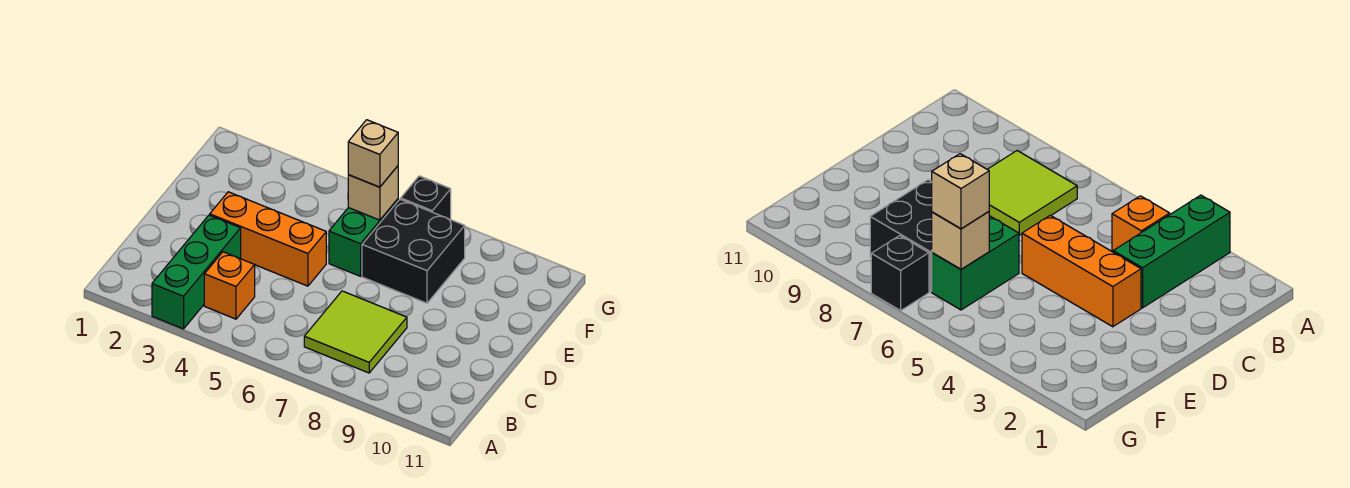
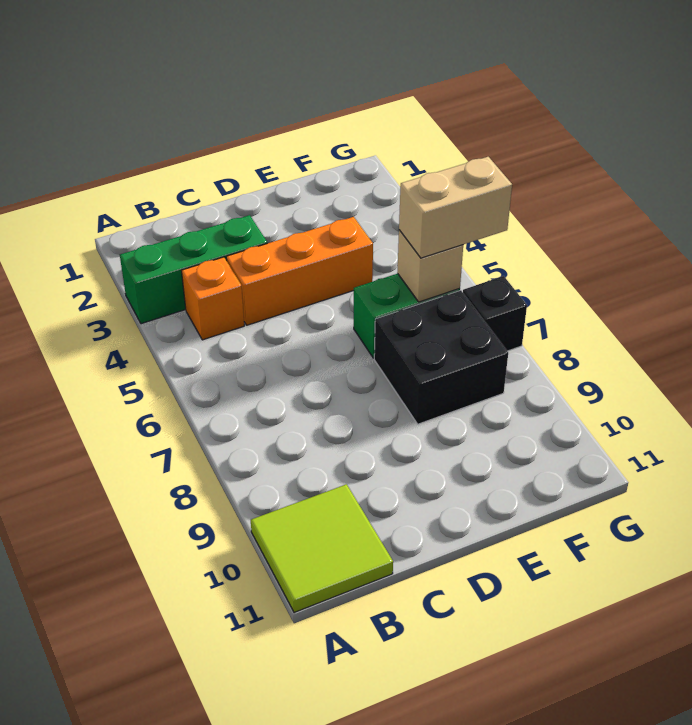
lime 2x2 tile [304,291,407,373] -> lime 2x2 tile moved to [251,484,393,613]
orange 1x3 brick [210,192,326,286] -> orange 1x3 brick turned to [226,217,373,325]
tan 1x1 brick [348,120,398,187] -> tan 1x2 brick [399,157,512,258]

